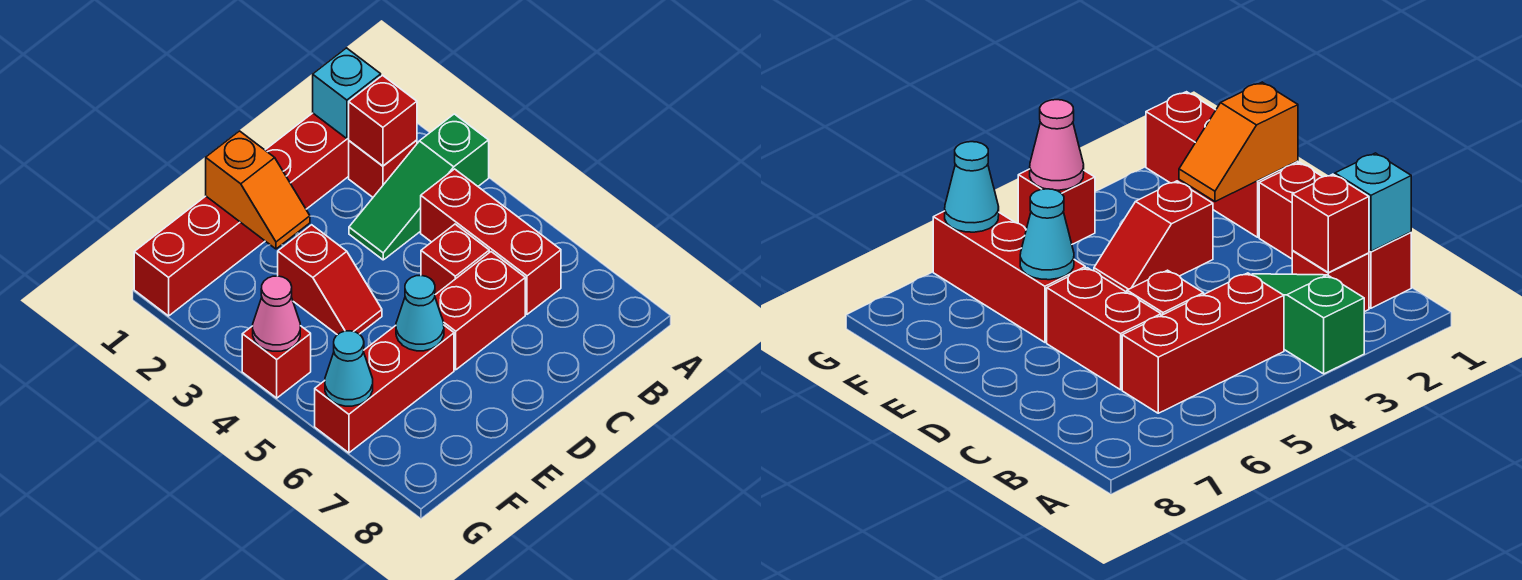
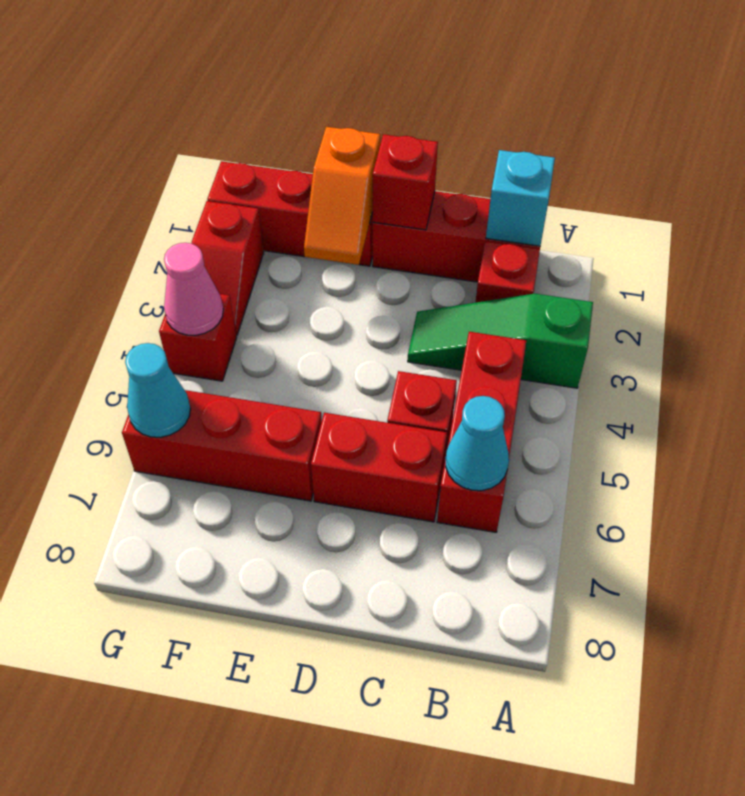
red 1x1 brick [349,75,417,166] -> red 1x1 brick moved to [372,134,438,230]
red 1x2 slope [278,225,382,335] -> red 1x2 slope moved to [191,201,264,335]
cyan 1x1 cone [396,275,444,351] -> cyan 1x1 cone moved to [446,396,509,491]

